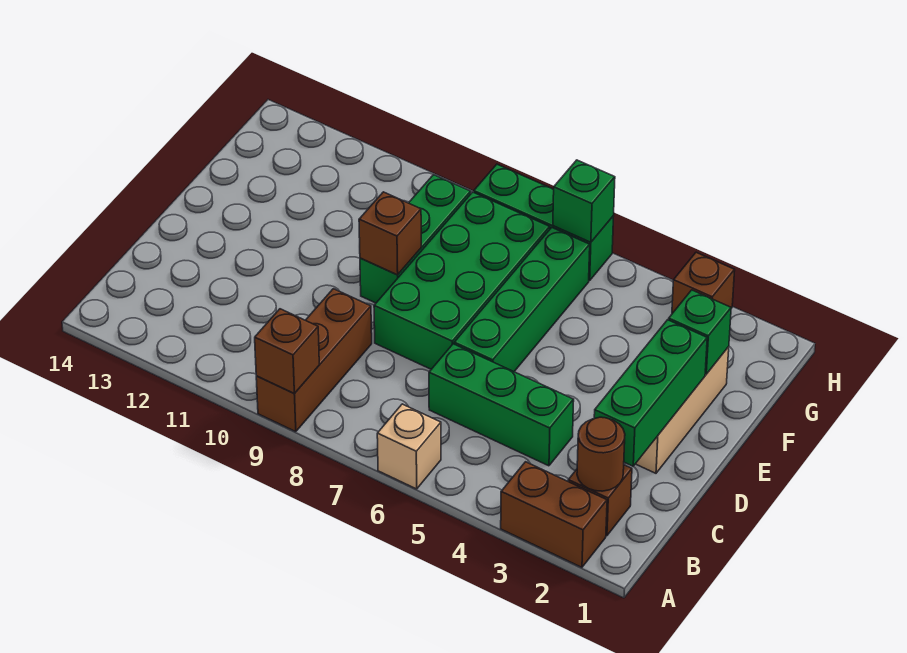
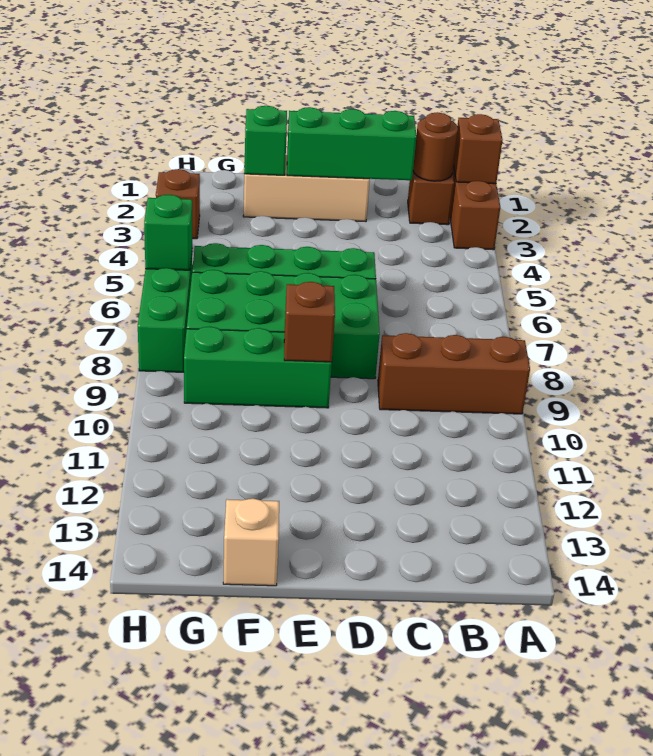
tan 1x1 brick [377,404,441,489] -> tan 1x1 brick moved to [223,498,279,586]
brown 1x1 brick [255,309,319,394] -> brown 1x1 brick moved to [454,114,502,184]
green 1x3 brick [429,344,574,466] -> none

